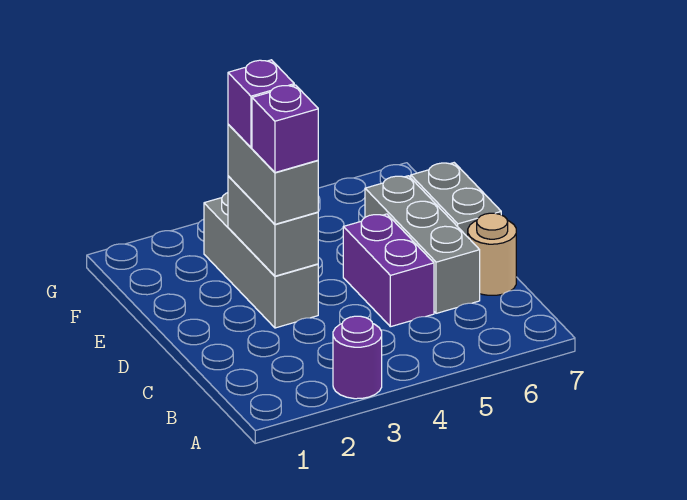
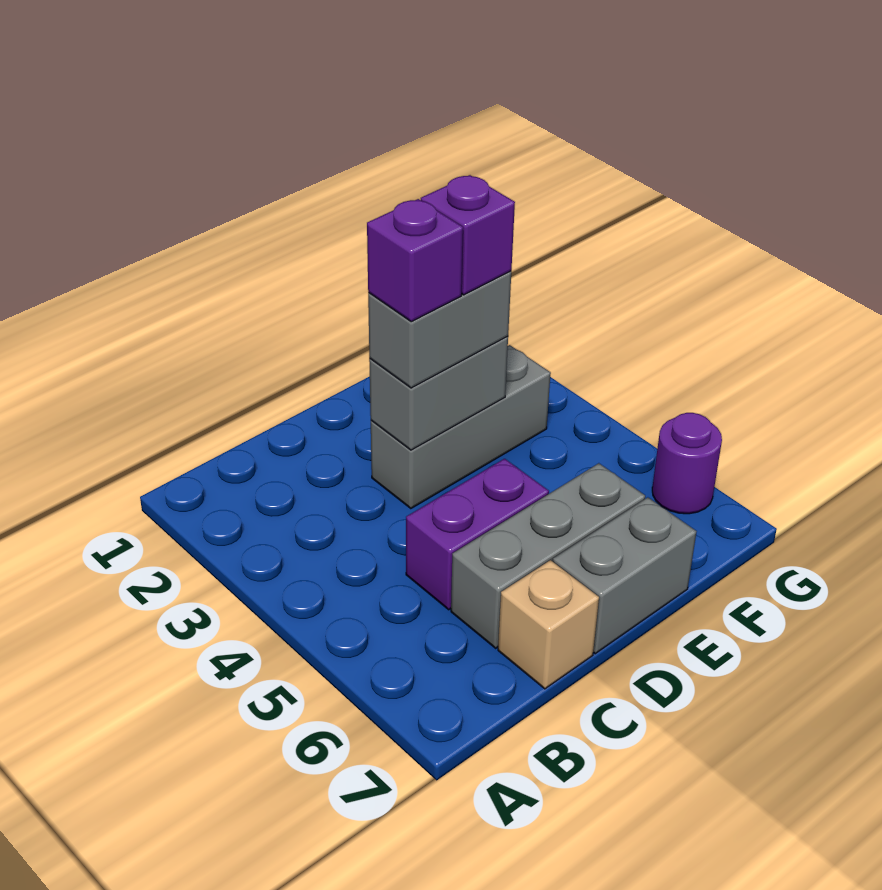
purple 1x1 round brick [333,316,382,399] -> purple 1x1 round brick moved to [652,413,722,514]
tan 1x1 round brick [468,213,516,295] -> tan 1x1 brick [498,560,599,689]

